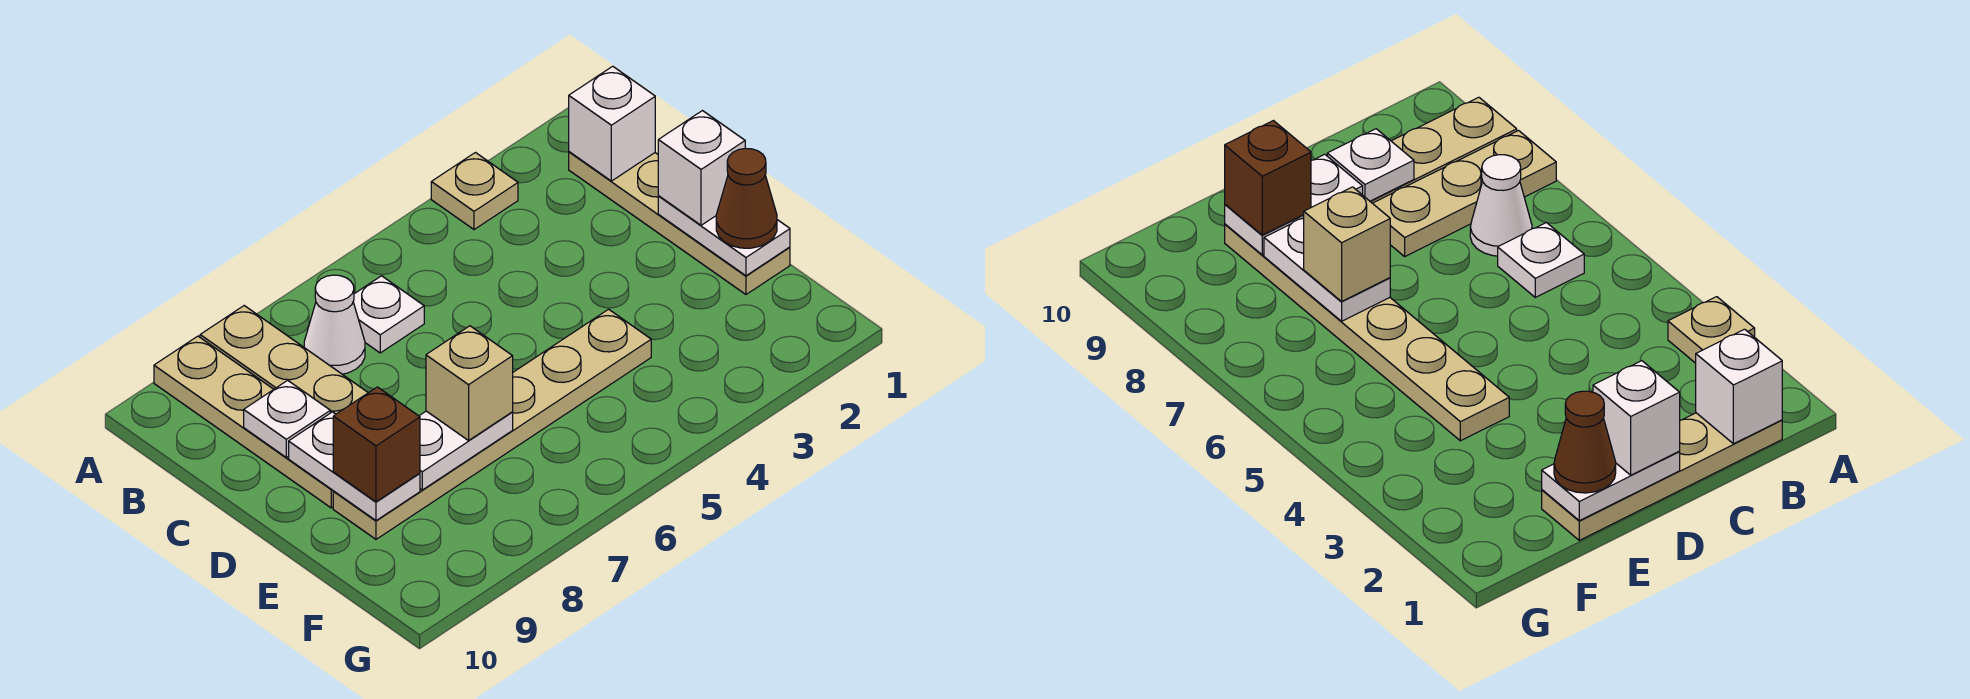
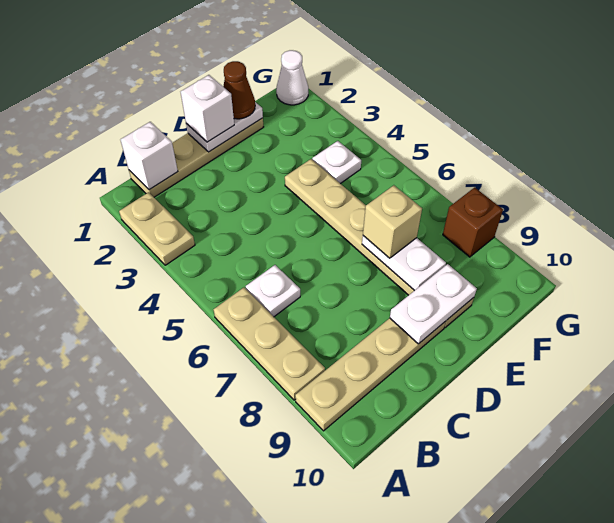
tan 1x1 plate [431,153,518,230] -> tan 1x2 plate [119,192,195,265]
tan 1x3 plate [200,306,368,414] -> tan 1x3 plate turned to [214,288,325,400]
white 1x1 cone [304,275,365,374] -> white 1x1 cone moved to [276,50,308,105]
white 1x1 plate [244,380,330,457] -> white 1x1 plate moved to [312,141,361,184]
brown 1x1 brick [333,387,420,502] -> brown 1x1 brick moved to [443,187,503,257]

